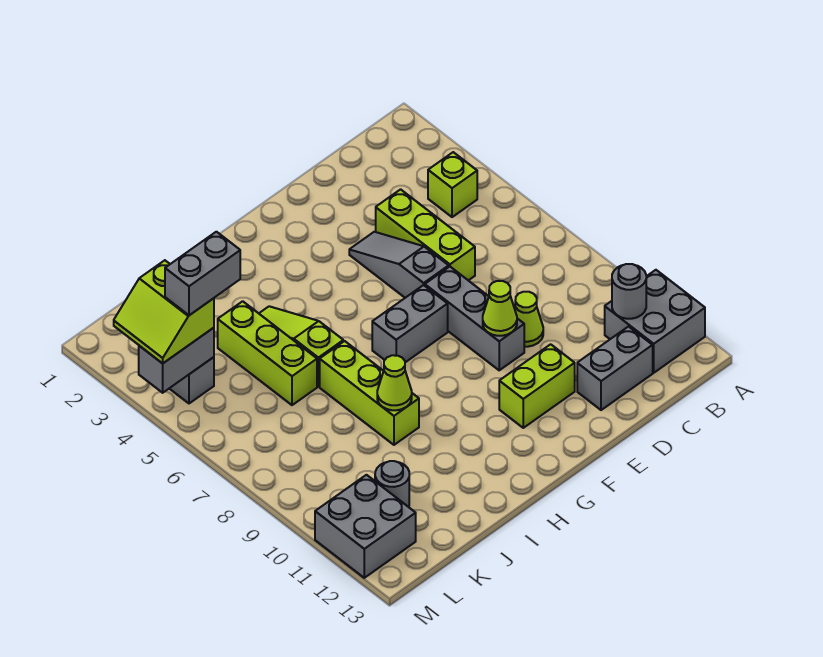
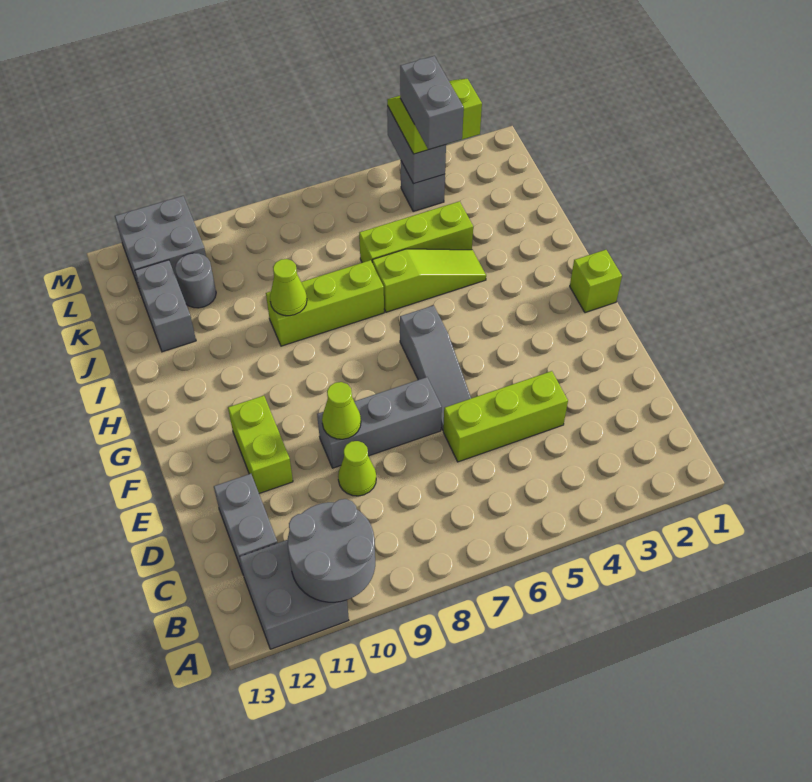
lime 1x1 brick [428,152,477,217] -> lime 1x1 brick moved to [570,250,622,313]
grey 1x1 round brick [612,264,646,319] -> grey 2x2 round brick [287,499,375,602]
grey 1x3 slope [349,232,449,298] -> grey 1x3 slope turned to [400,305,471,430]
grey 1x2 brick [372,285,448,362] -> grey 1x2 brick moved to [135,260,196,352]

